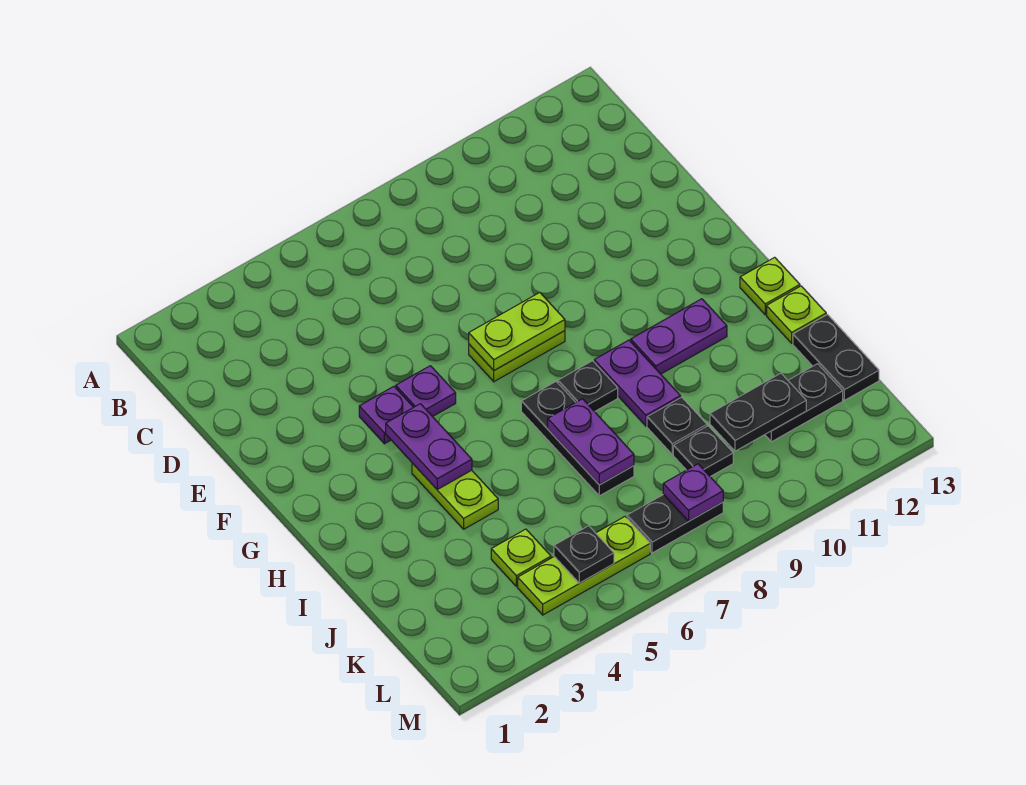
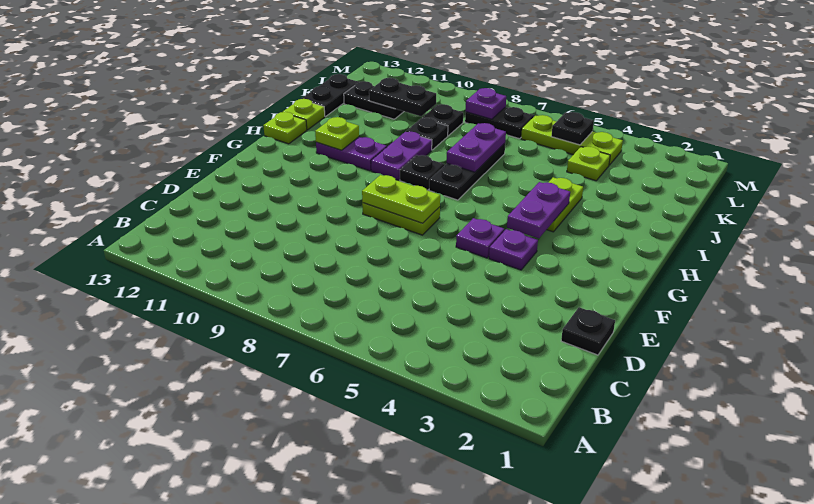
none -> black 1x1 plate [561,307,615,355]
none -> lime 1x1 plate [315,117,359,150]

